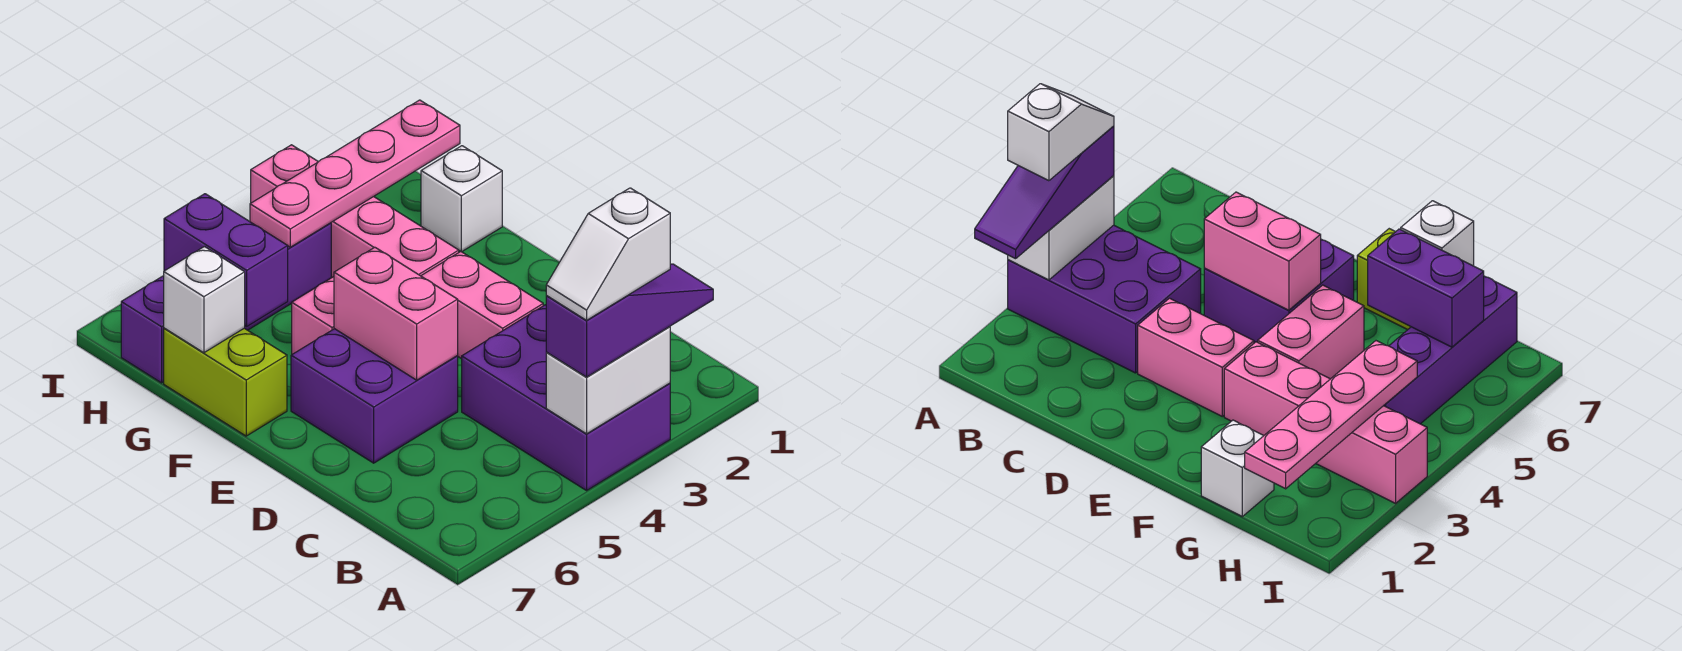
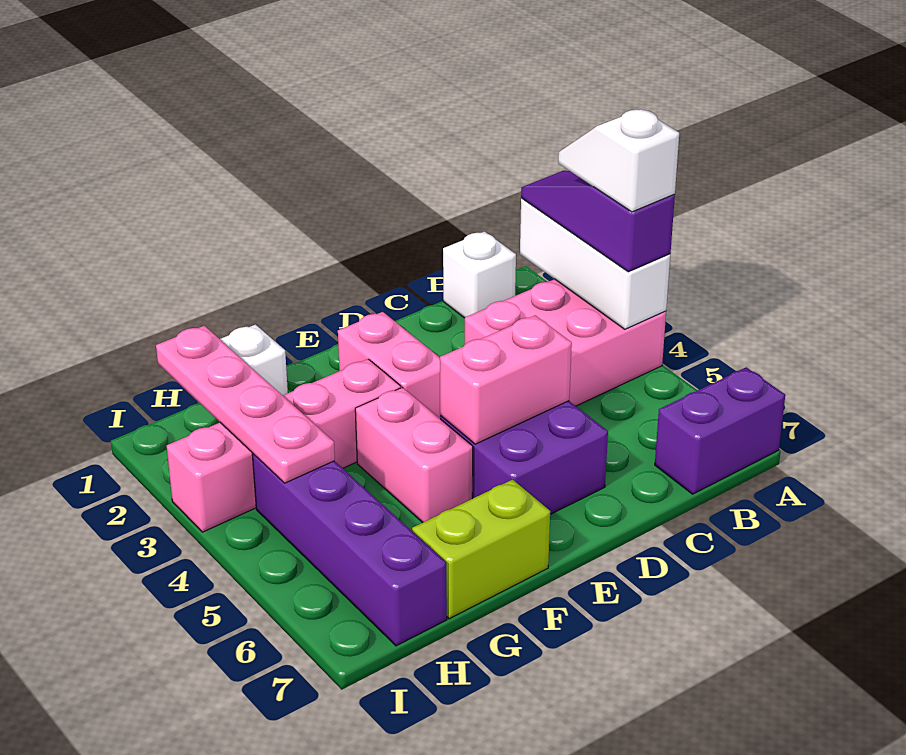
purple 2x3 brick [462,305,670,490] -> pink 2x3 brick [465,279,666,406]
white 1x2 brick [546,327,670,434] -> white 1x3 brick [520,198,670,329]
white 1x2 slope [546,188,670,320] -> white 1x2 slope turned to [558,109,679,212]
pink 1x2 brick [421,251,543,359] -> pink 1x2 brick turned to [338,312,440,418]
purple 1x2 brick [164,194,288,326] -> purple 1x2 brick moved to [655,367,785,494]
white 1x1 brick [164,247,245,353] -> white 1x1 brick moved to [443,232,516,318]

